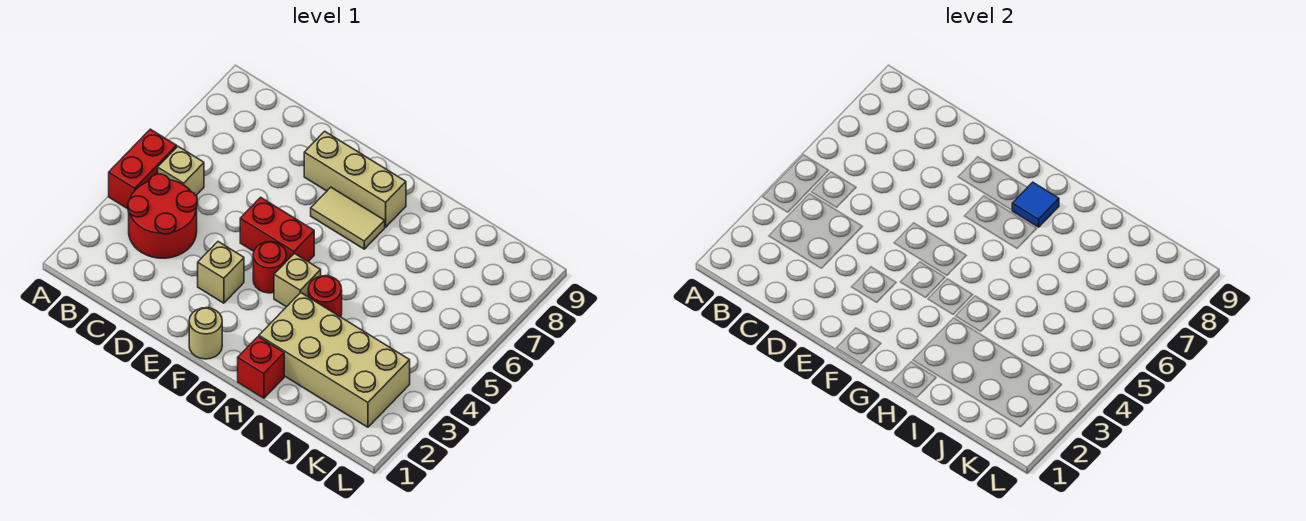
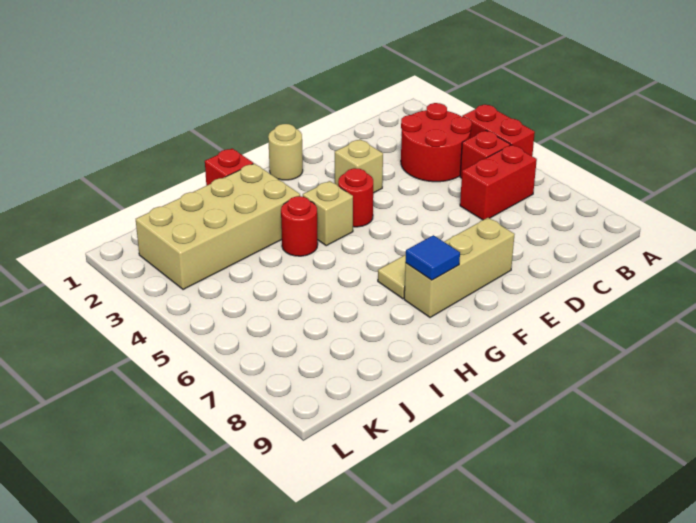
tan 1x1 brick [158,147,204,195] -> red 1x1 brick [460,131,510,178]
red 1x2 brick [240,197,314,262] -> red 1x2 brick moved to [460,145,537,220]

